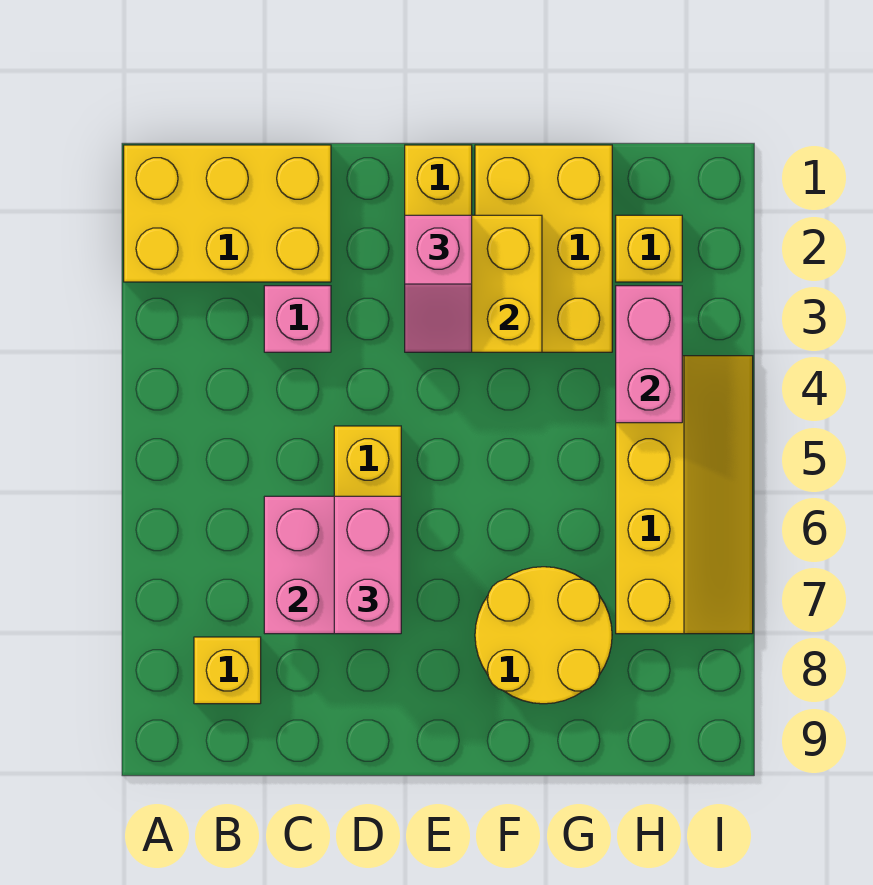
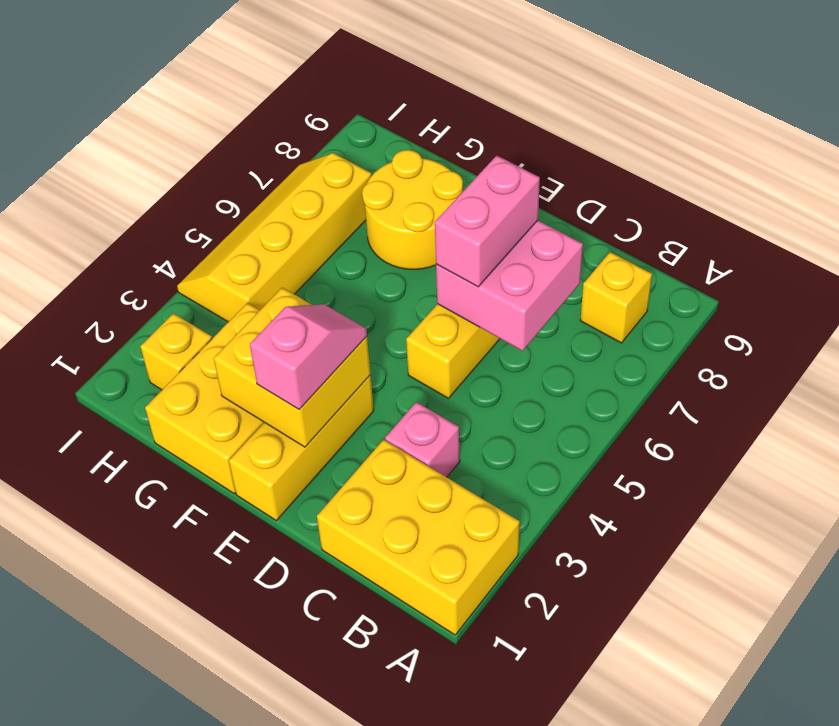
pink 1x2 brick [616,286,682,423] -> none

